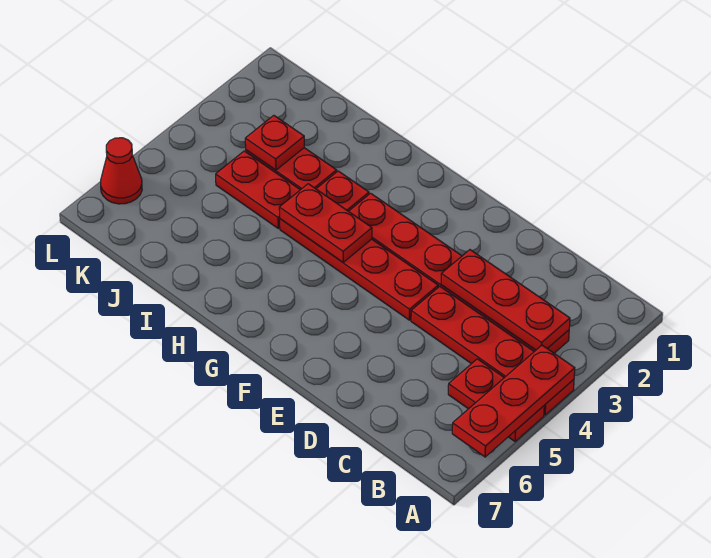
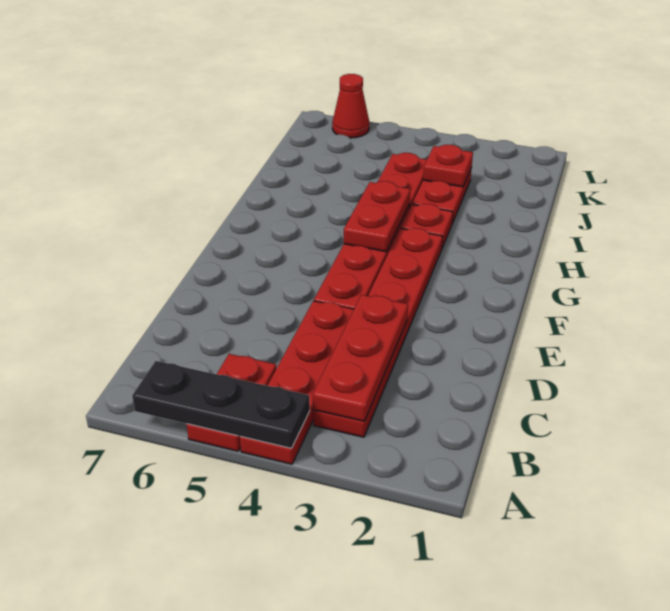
red 1x3 plate [452,345,575,457] -> black 1x3 plate [132,361,310,448]

